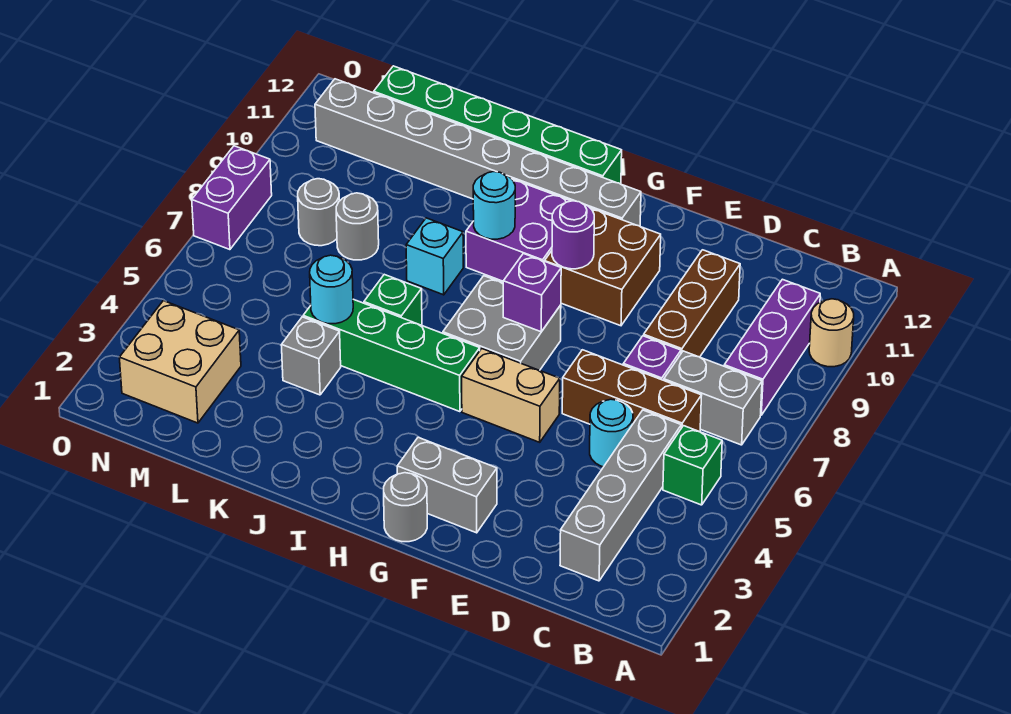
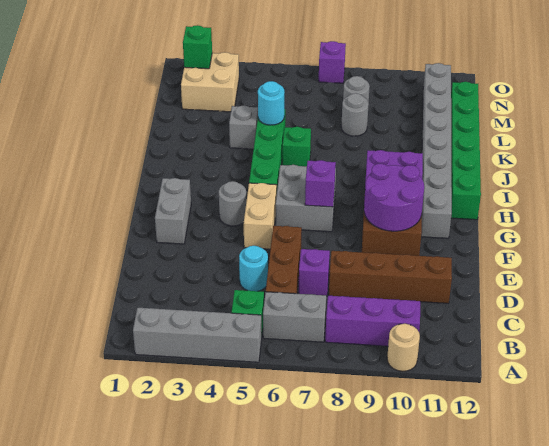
grey 1x2 brick [664,351,762,445] -> grey 1x2 brick turned to [263,292,326,342]
grey 1x4 brick [560,410,681,581] -> grey 1x4 brick moved to [133,308,262,362]
brown 1x3 brick [644,250,740,357] -> brown 1x4 brick [329,251,452,303]
grey 1x1 round brick [384,473,427,542] -> grey 1x1 round brick moved to [219,181,246,226]
purple 1x1 round brick [552,201,594,269] -> purple 2x2 round brick [364,164,424,231]
cyan 1x1 round brick [473,172,515,239] -> none
cyan 1x1 brick [406,218,463,295] -> none
none -> green 1x1 brick [183,25,212,69]
purple 1x2 brick [192,146,272,250] -> purple 1x1 brick [319,41,346,83]

